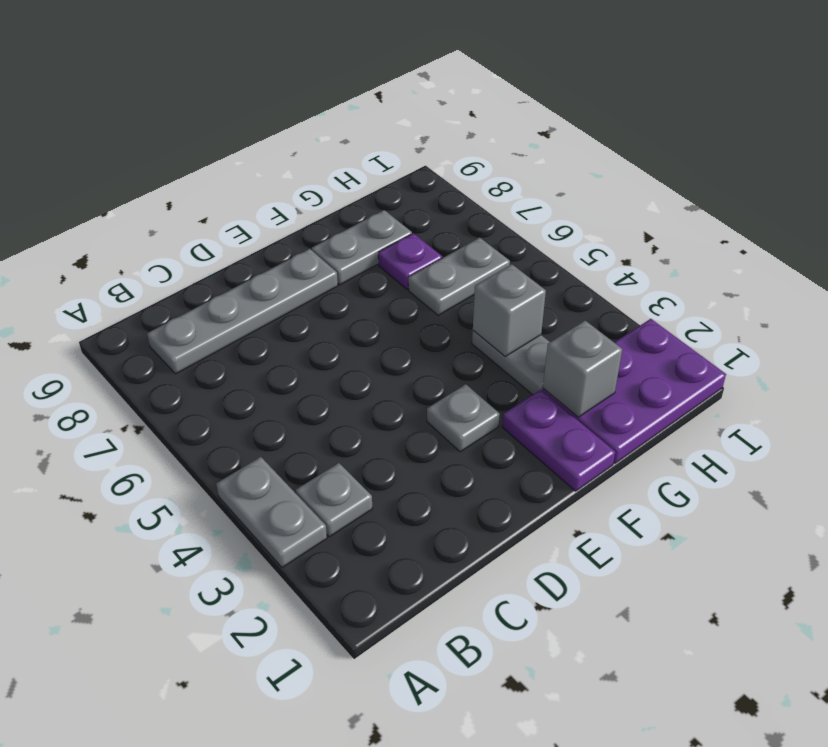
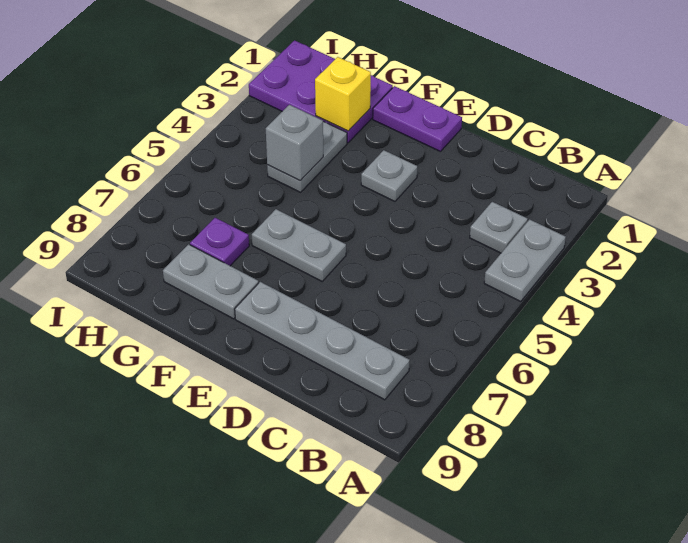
purple 1x2 plate [502,390,615,491] -> purple 1x2 plate turned to [373,86,462,152]
grey 1x1 brick [543,321,622,417] -> yellow 1x1 brick [315,57,371,131]
grey 1x2 plate [408,238,510,315] -> grey 1x2 plate moved to [252,209,346,281]

